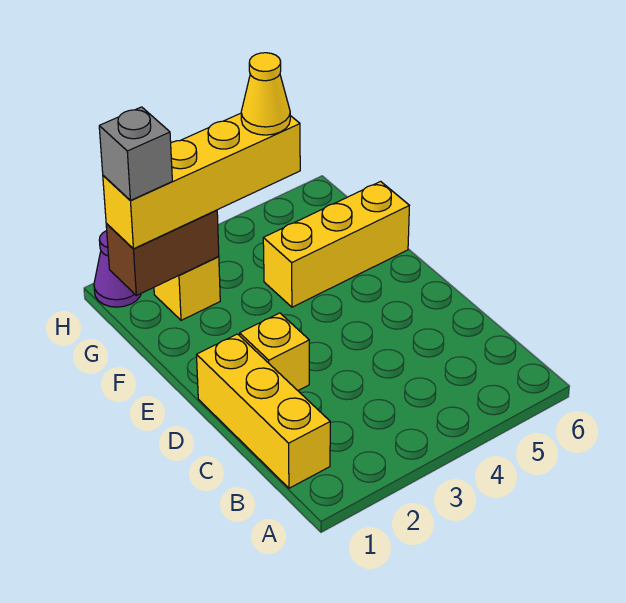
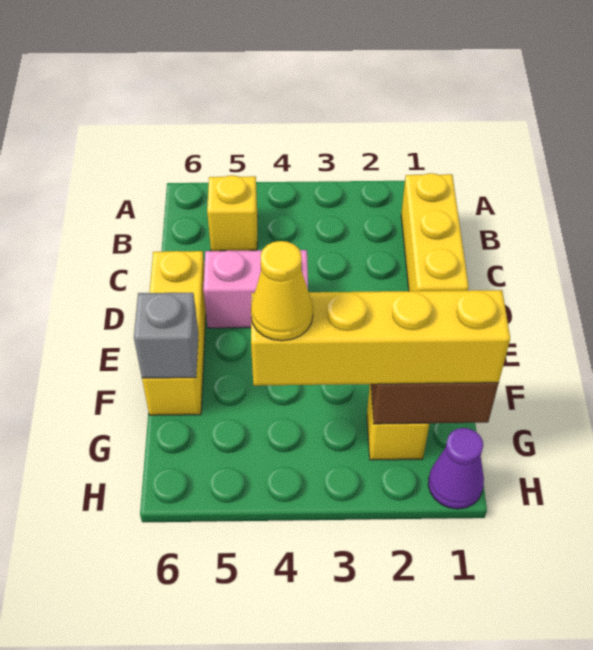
yellow 1x1 brick [240,313,309,390] -> yellow 1x1 brick moved to [207,175,258,251]
none -> pink 1x2 brick [203,250,308,328]
yellow 1x3 brick [263,182,409,307] -> yellow 1x3 brick turned to [142,251,206,415]
grey 1x1 brick [99,107,172,200] -> grey 1x1 brick moved to [134,293,198,378]

